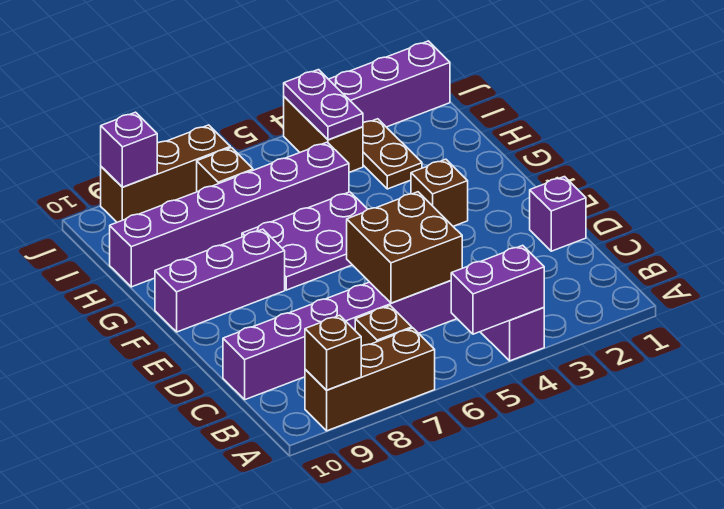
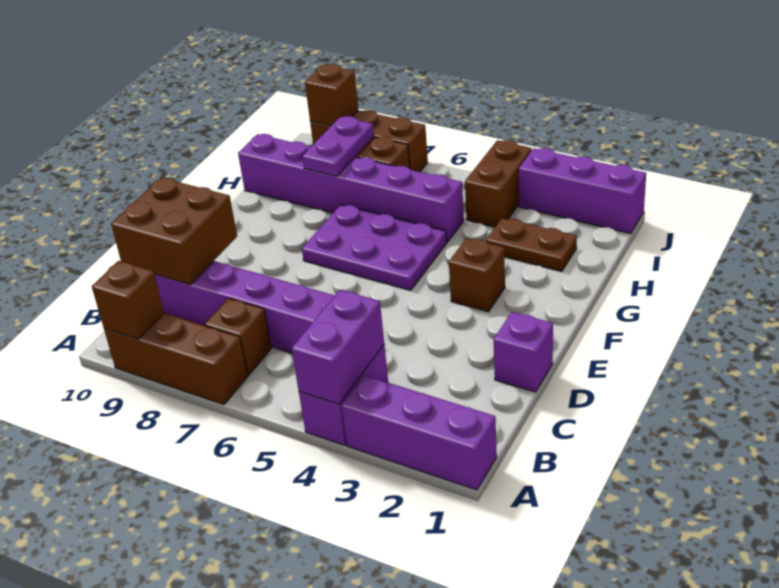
purple 1x2 brick [451,245,544,334] -> purple 1x2 brick turned to [292,290,384,404]
brown 2x2 brick [347,192,462,303] -> brown 2x2 brick moved to [111,178,237,285]
purple 1x3 brick [155,229,285,332] -> purple 1x3 brick moved to [341,375,497,490]
brown 1x2 plate [363,119,422,189] -> brown 1x2 plate turned to [486,218,577,271]
purple 1x2 plate [284,70,363,140] -> purple 1x2 plate moved to [303,116,374,177]
purple 1x1 brick [101,112,157,187] -> brown 1x1 brick [305,64,358,126]

